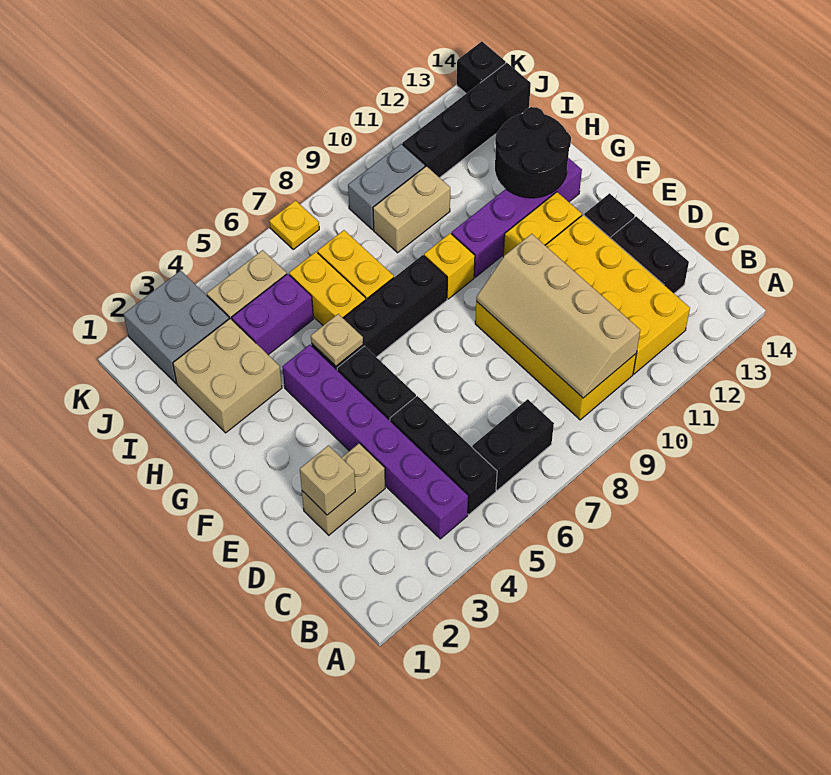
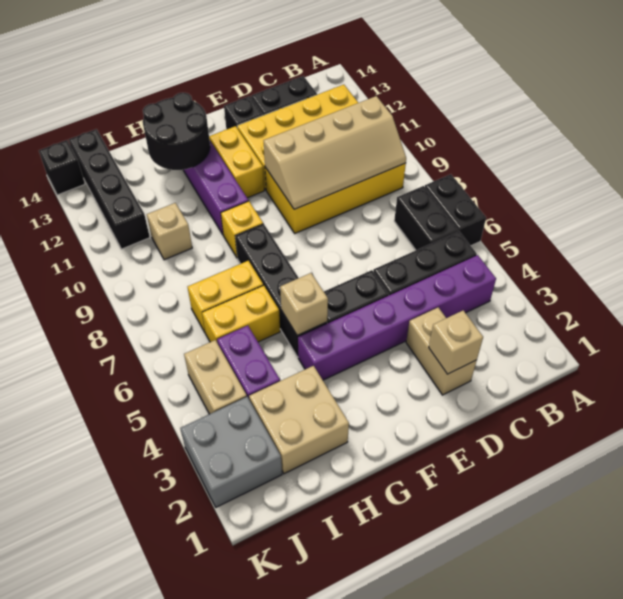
none -> black 1x2 brick [425,174,486,246]
tan 1x1 plate [311,314,363,366] -> tan 1x1 brick [280,273,328,335]
tan 1x2 brick [373,166,450,253] -> tan 1x1 brick [147,203,192,260]
grey 1x2 brick [348,144,425,230] -> none
yellow 1x1 plate [269,201,319,249] -> none

